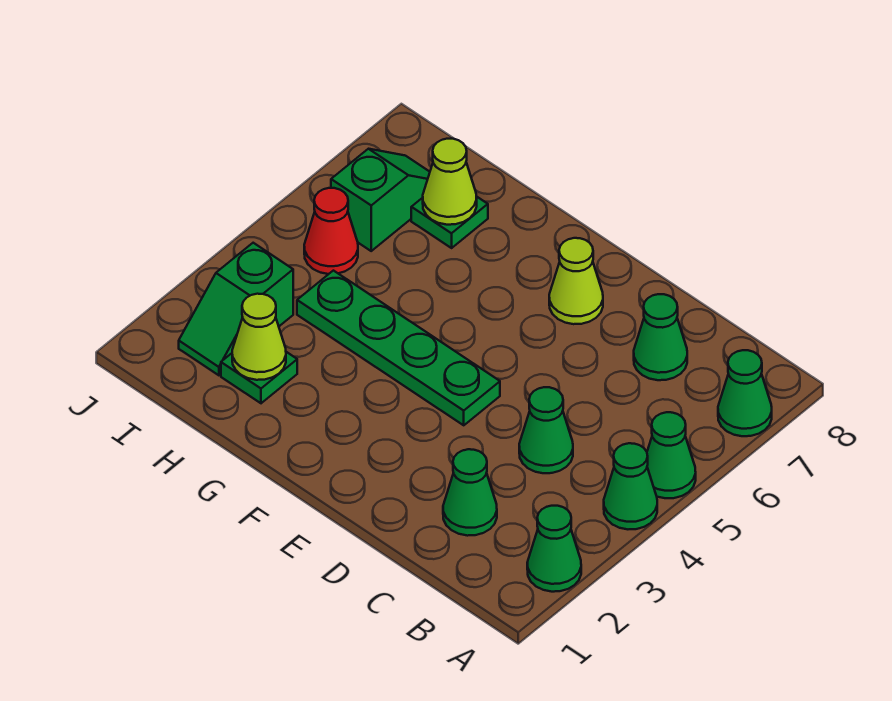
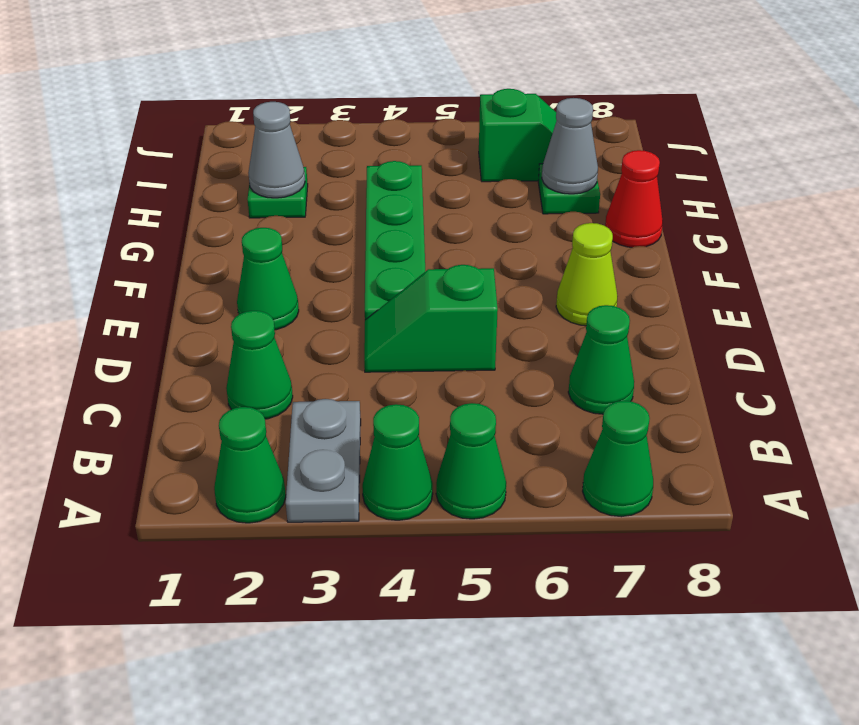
none -> grey 1x2 plate [286,399,361,522]
green 1x1 cone [519,387,573,473] -> green 1x1 cone moved to [237,228,299,330]
lime 1x1 cone [232,294,286,380] -> grey 1x1 cone [248,102,305,198]
lime 1x1 cone [423,139,477,225] -> grey 1x1 cone [542,98,598,194]
green 1x2 slope [179,243,293,375] -> green 1x2 slope moved to [364,265,498,372]
red 1x1 cone [304,188,358,274] -> red 1x1 cone moved to [605,150,663,247]

